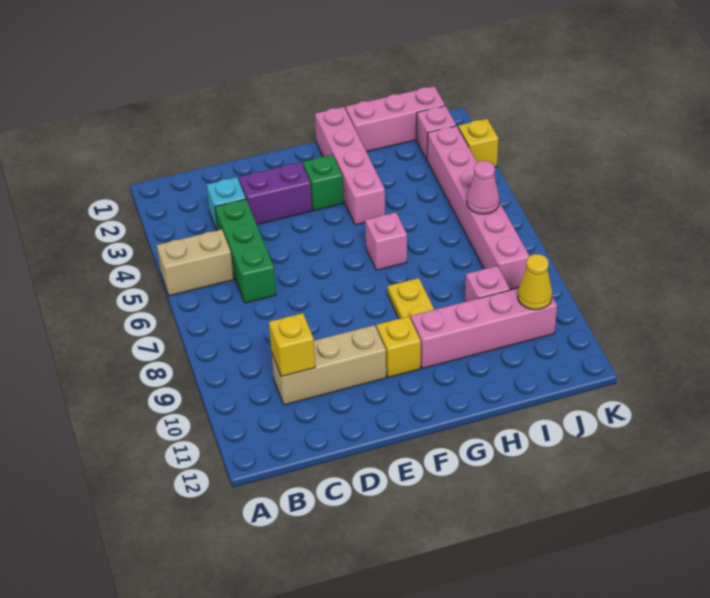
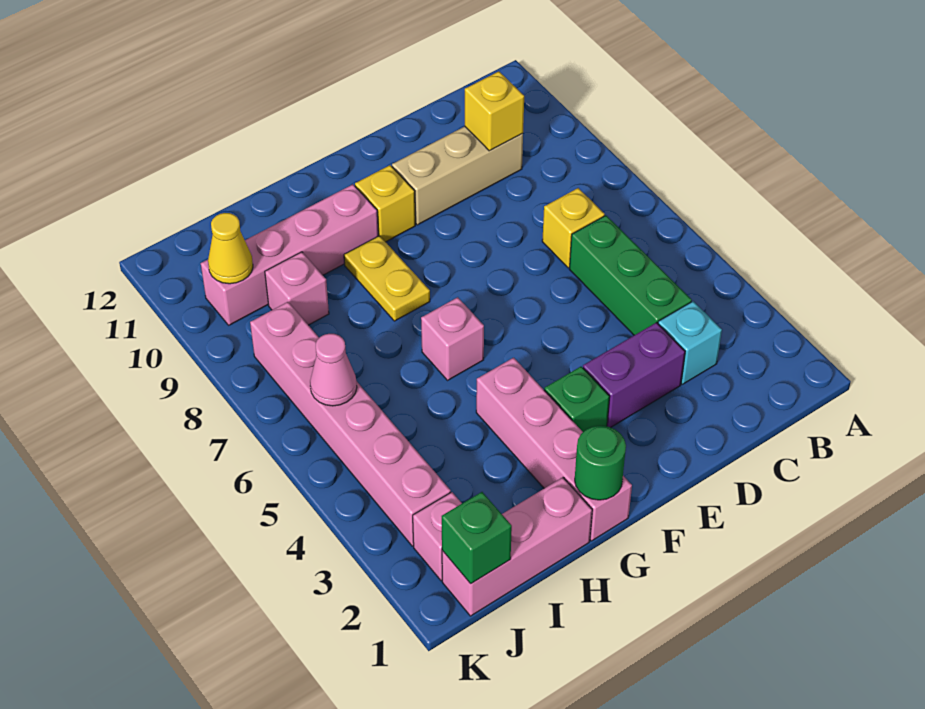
tan 1x2 brick [157,229,234,296] -> none
none -> green 1x1 round brick [575,426,626,500]
none -> green 1x1 brick [442,492,512,584]
yellow 1x1 brick [458,119,499,167] -> yellow 1x1 brick moved to [542,188,605,268]

